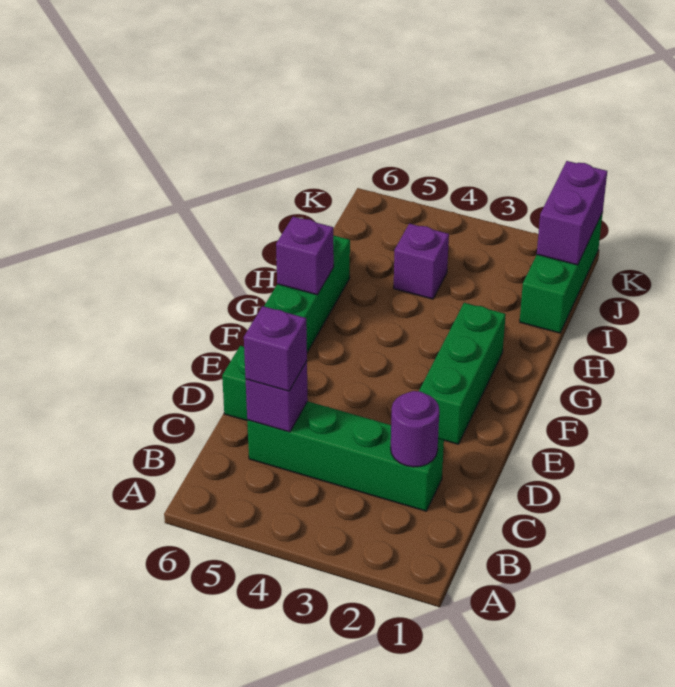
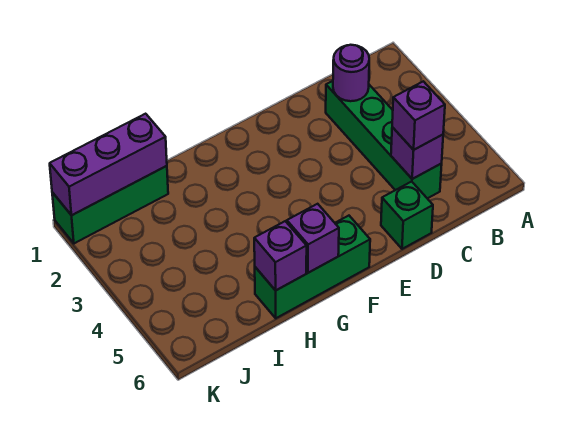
green 1x3 brick [419,303,506,444] -> none
purple 1x1 brick [394,224,449,299] -> purple 1x1 brick moved to [254,221,307,290]
purple 1x2 brick [537,161,607,265] -> purple 1x3 brick [50,114,167,215]

